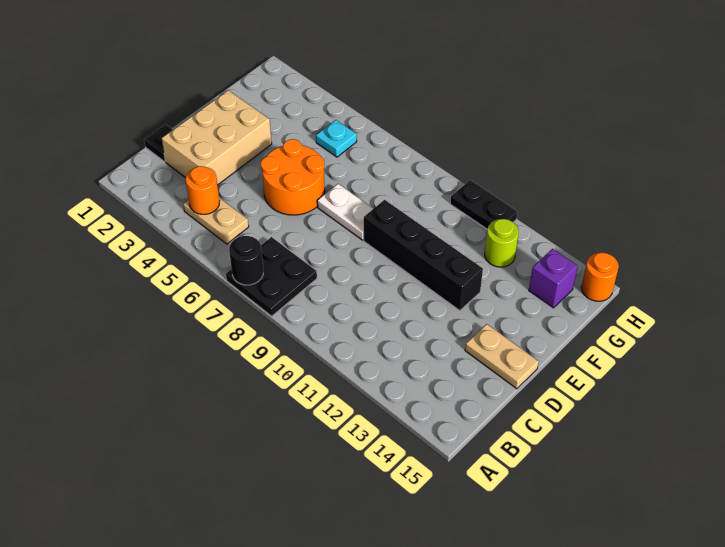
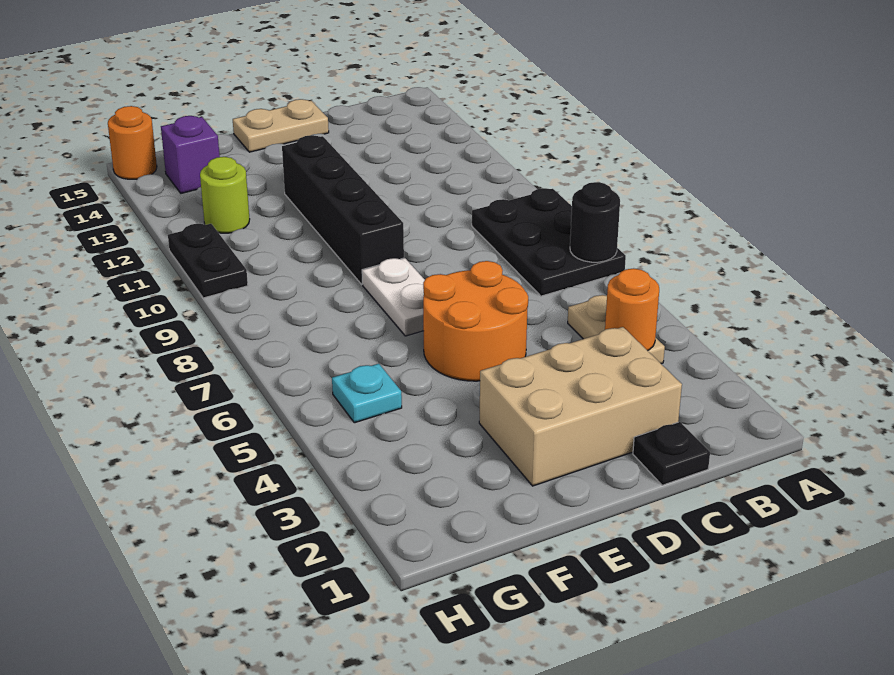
black 2x2 plate [226,237,317,316] -> black 2x3 plate [472,188,626,296]
tan 1x2 plate [465,324,539,389] -> tan 1x2 plate turned to [233,99,329,152]

